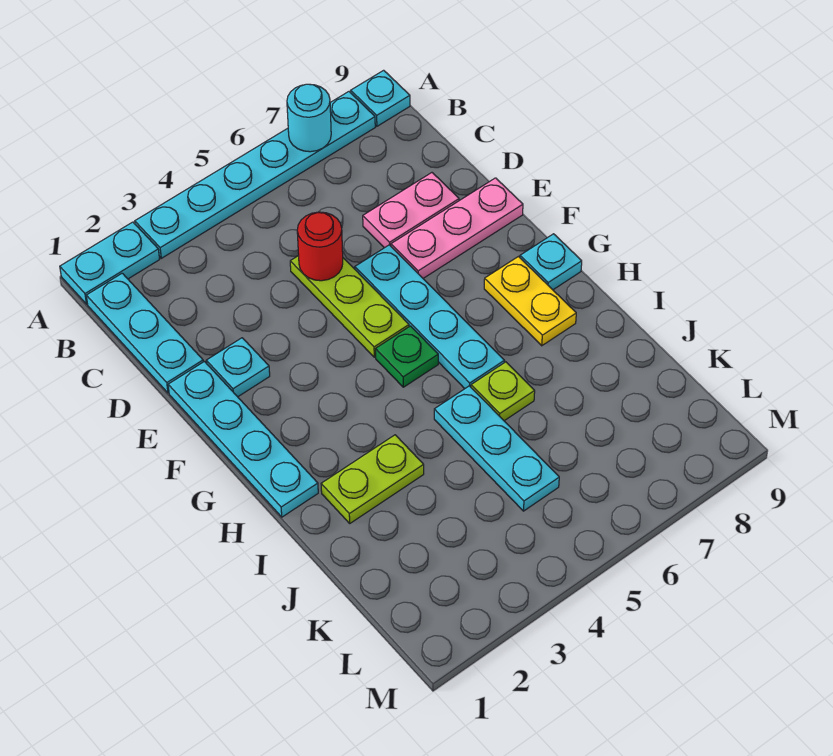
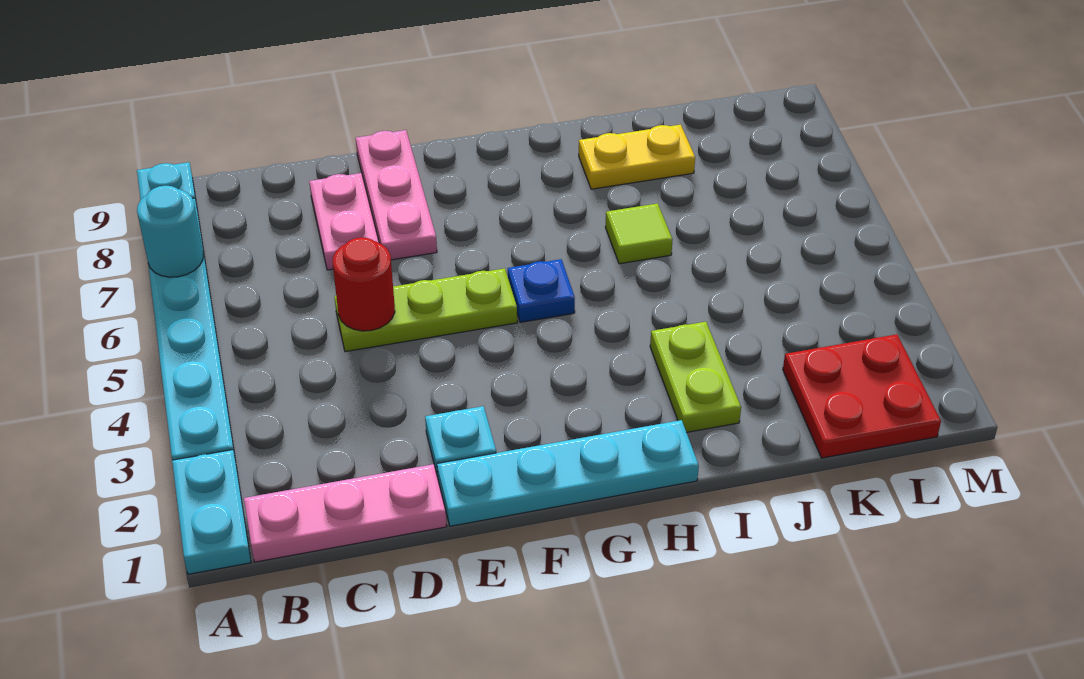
cyan 1x3 plate [86,273,203,393] -> pink 1x3 plate [244,464,447,562]
cyan 1x4 plate [355,245,504,389] -> none
green 1x1 plate [376,326,438,387] -> blue 1x1 plate [508,259,575,322]
yellow 1x2 plate [484,257,576,346] -> yellow 1x2 plate moved to [579,125,695,189]
cyan 1x1 plate [520,234,582,290] -> none
cyan 1x3 plate [434,386,559,511] -> none
lime 1x1 plate [471,362,535,421] -> lime 1x1 tile [605,203,673,264]
none -> red 2x2 plate [783,334,941,458]

